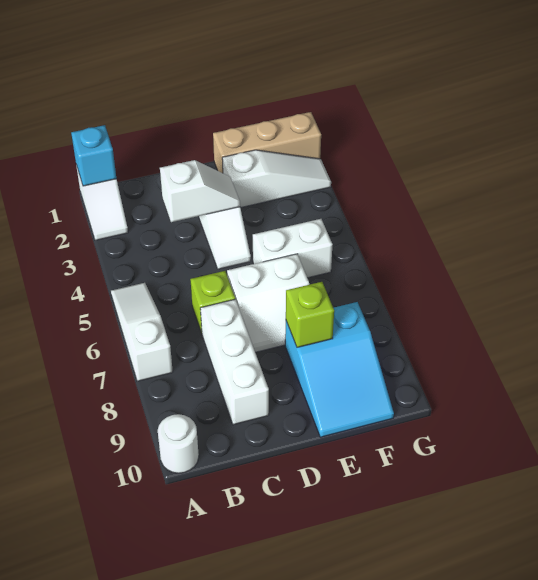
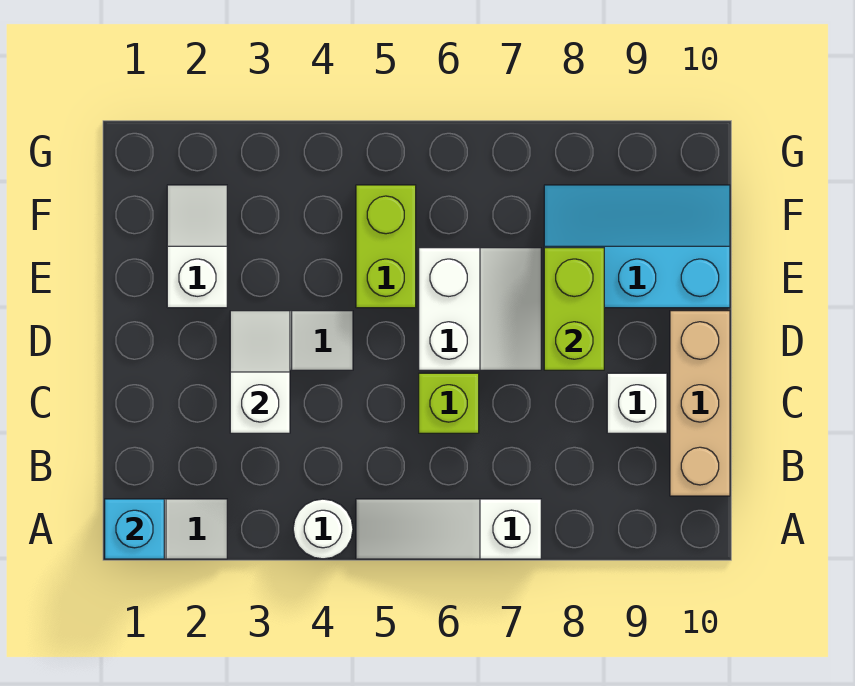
white 1x1 round brick [158,414,199,473] -> white 1x1 round brick moved to [293,499,353,559]
white 1x3 brick [200,299,269,425] -> white 1x1 brick [607,373,667,433]
tan 1x3 brick [213,112,321,173] -> tan 1x3 brick moved to [670,311,730,496]
white 1x3 slope [222,150,331,208] -> white 1x2 slope [167,185,227,308]
white 1x2 brick [253,219,332,278] -> lime 1x2 brick [356,185,416,308]
cyan 2x3 slope [285,302,394,437] -> cyan 2x3 slope turned to [544,185,730,308]
lime 1x1 brick [286,282,334,347] -> lime 1x2 brick [544,248,604,370]

